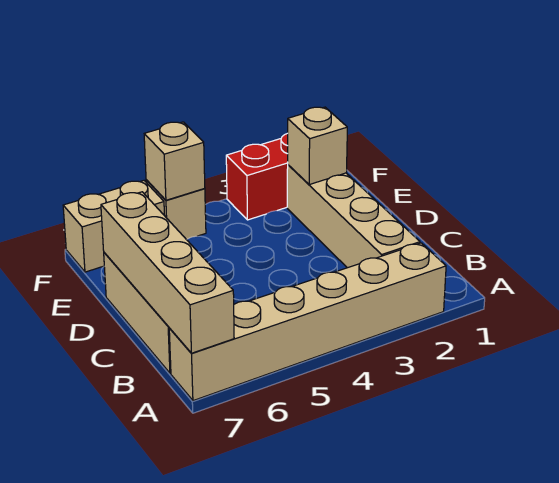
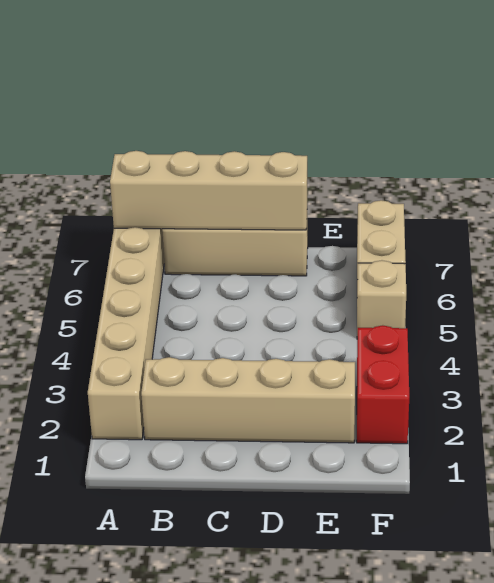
tan 1x1 brick [288,107,347,185] -> none
tan 1x1 brick [144,122,205,200] -> none

